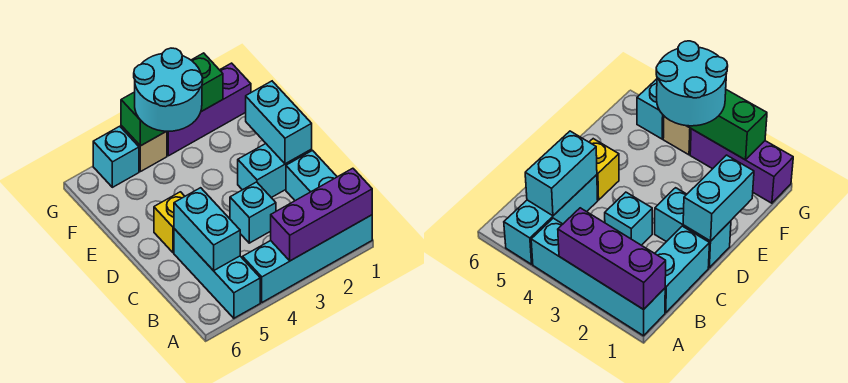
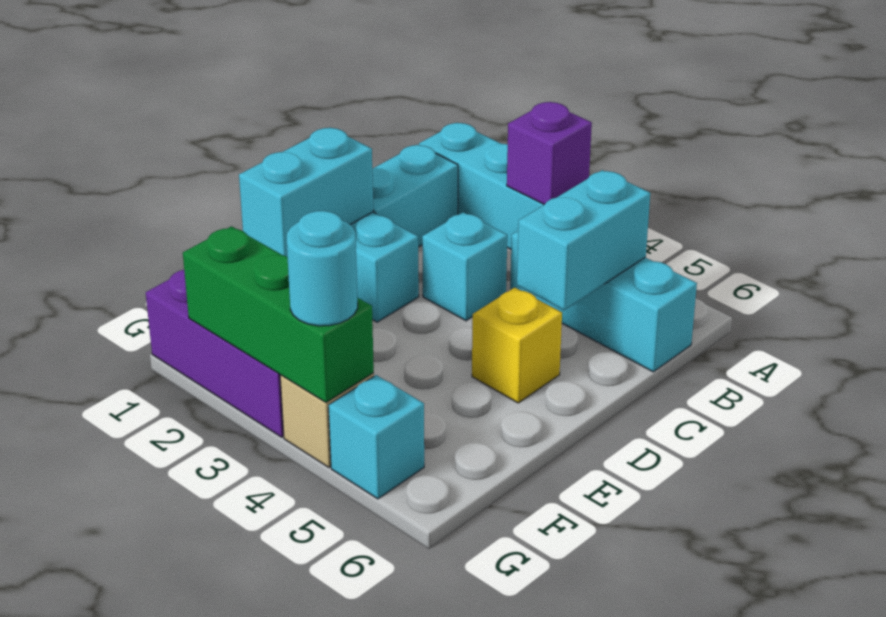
purple 1x3 brick [271,168,372,261] -> purple 1x1 brick [507,102,592,205]
cyan 1x3 brick [174,229,260,318] -> cyan 1x3 brick turned to [510,231,697,372]
cyan 2x2 round brick [134,48,203,131] -> cyan 1x1 round brick [287,211,358,326]

